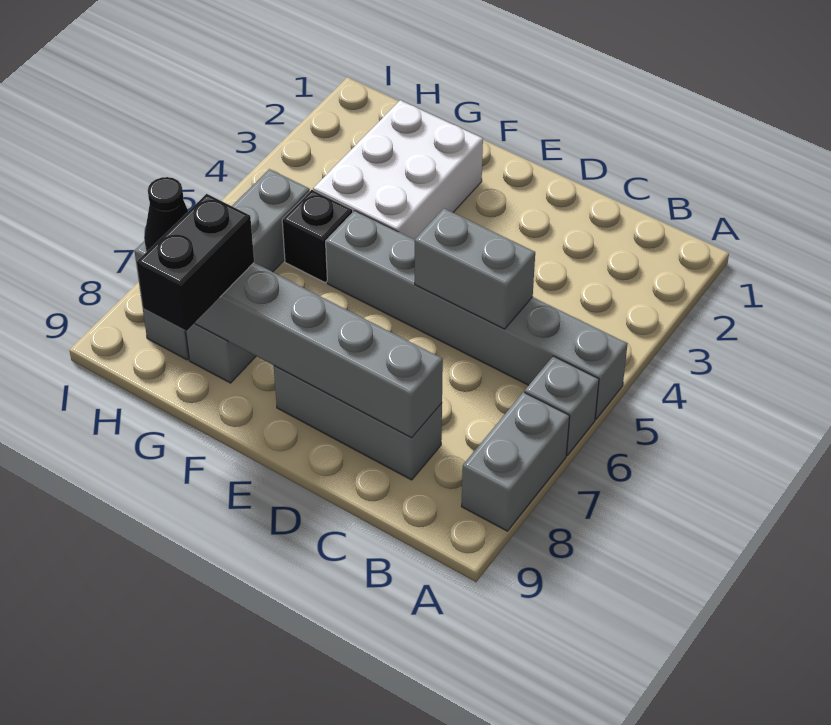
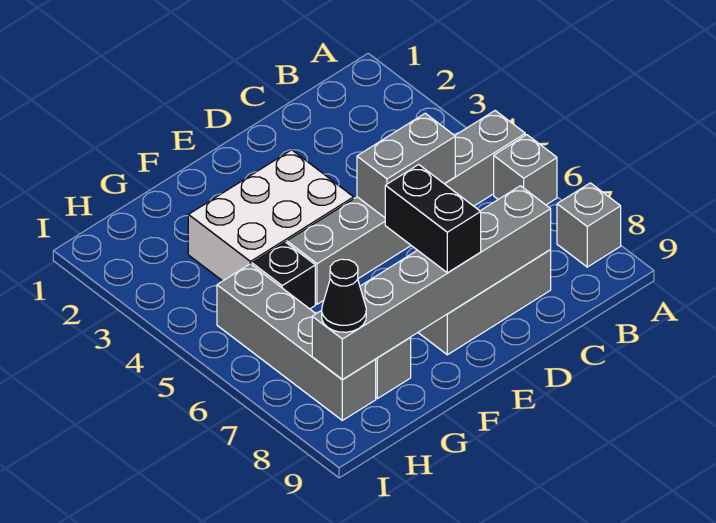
grey 1x2 brick [461,392,570,531] -> grey 1x1 brick [557,183,621,267]
white 2x3 brick [313,100,483,240] -> white 2x3 brick turned to [188,150,354,281]
black 1x2 brick [137,194,254,331] -> black 1x2 brick moved to [385,164,481,273]

